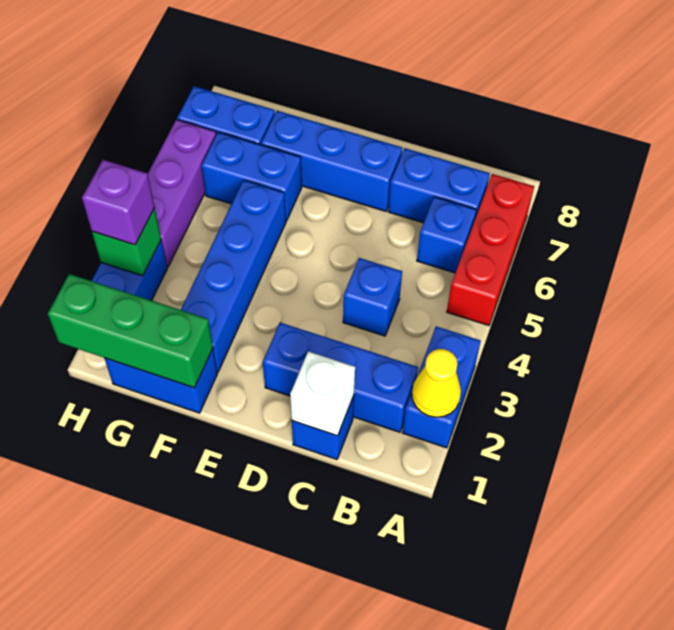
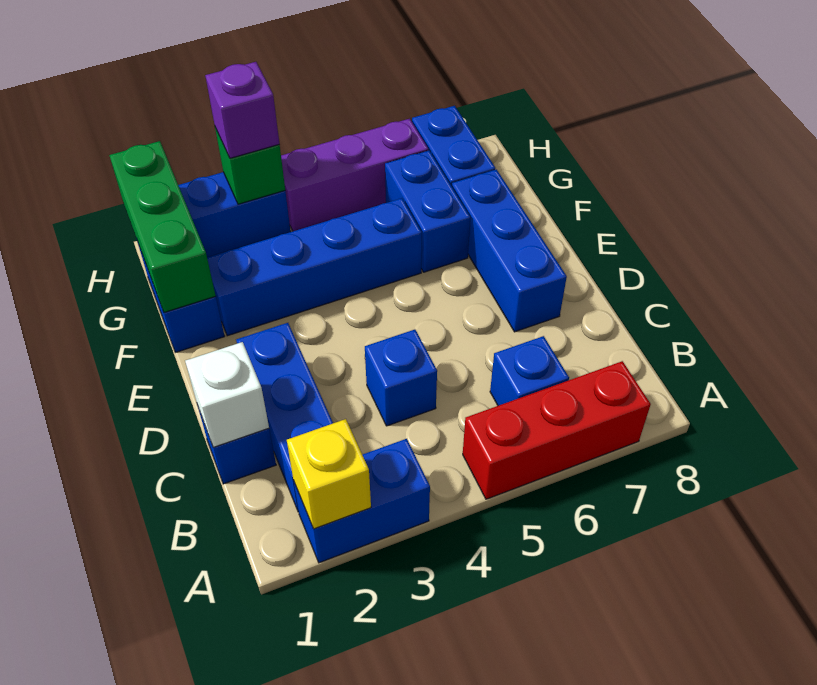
yellow 1x1 cone [412,349,461,417] -> yellow 1x1 brick [287,419,371,529]
blue 1x2 brick [388,148,490,223] -> none

